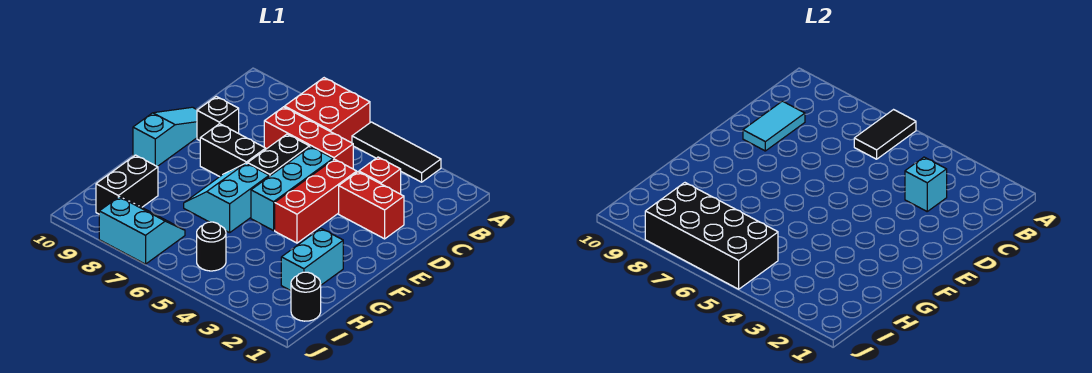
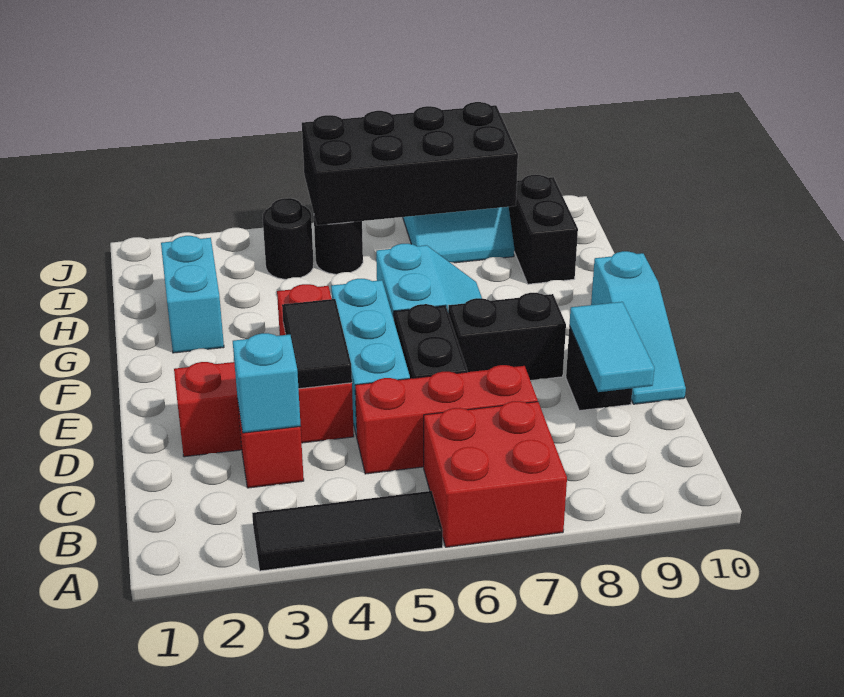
black 1x2 tile [854,110,916,159] -> black 1x2 tile moved to [282,299,352,389]
black 1x1 round brick [291,272,321,321] -> black 1x1 round brick moved to [263,198,313,279]

